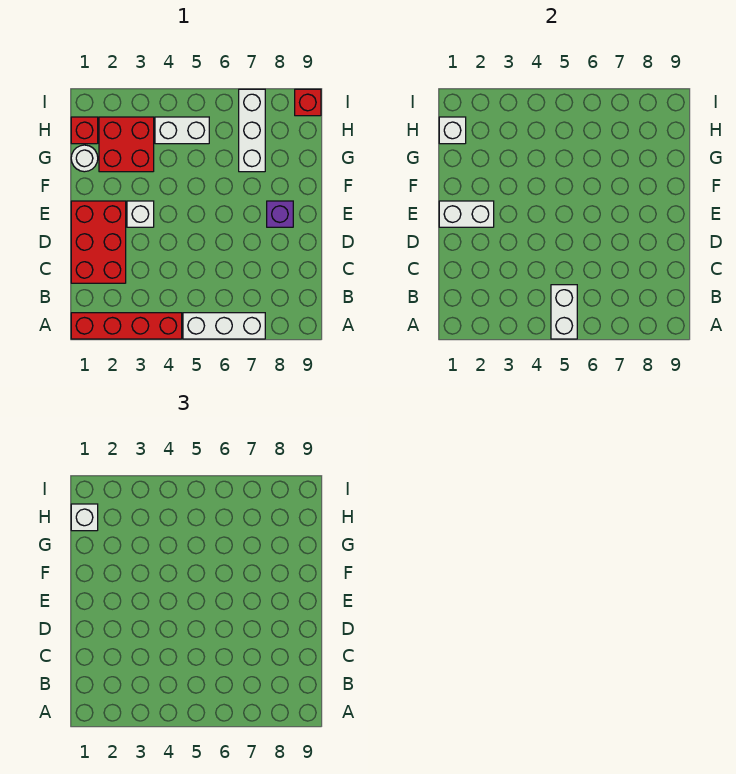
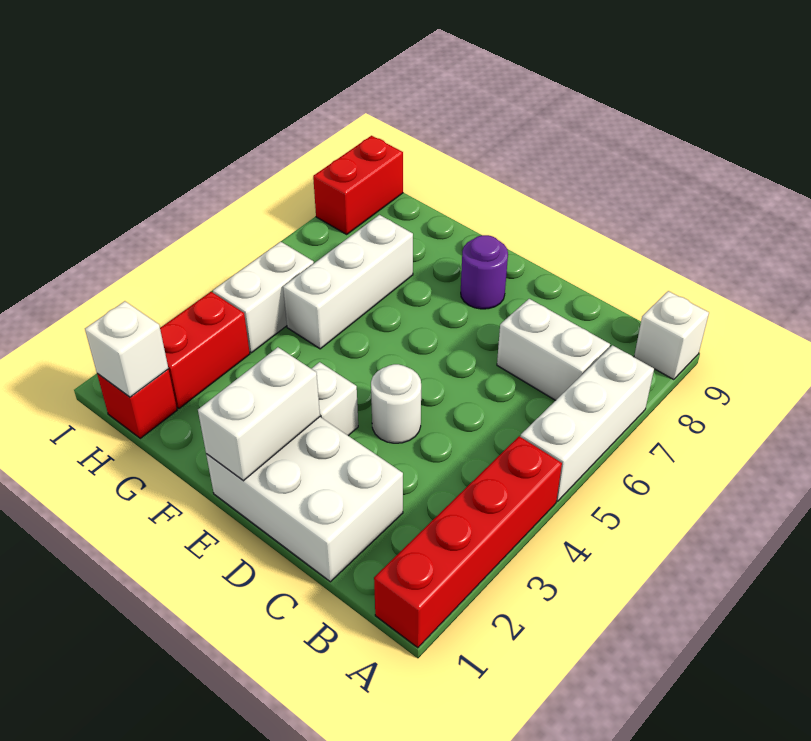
white 1x2 brick [551,285,577,339] -> white 1x2 brick moved to [497,299,610,400]
red 2x3 brick [71,201,126,283] -> white 2x3 brick [206,417,403,582]
purple 1x1 brick [267,201,293,227] -> purple 1x1 round brick [461,235,508,309]
white 1x1 round brick [71,145,98,172] -> white 1x1 round brick moved to [371,364,421,443]
red 2x2 brick [99,117,154,172] -> red 1x2 brick [160,292,250,408]
white 1x3 brick [239,89,265,172] -> white 1x3 brick turned to [283,215,413,349]
white 1x1 brick [71,504,98,531] -> white 1x1 brick moved to [634,291,709,380]
red 1x1 brick [295,89,321,116] -> red 1x2 brick [313,136,403,234]

